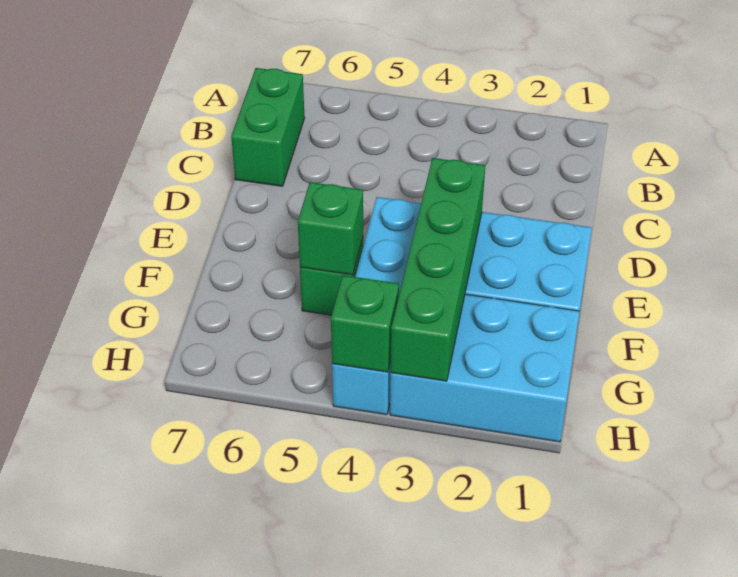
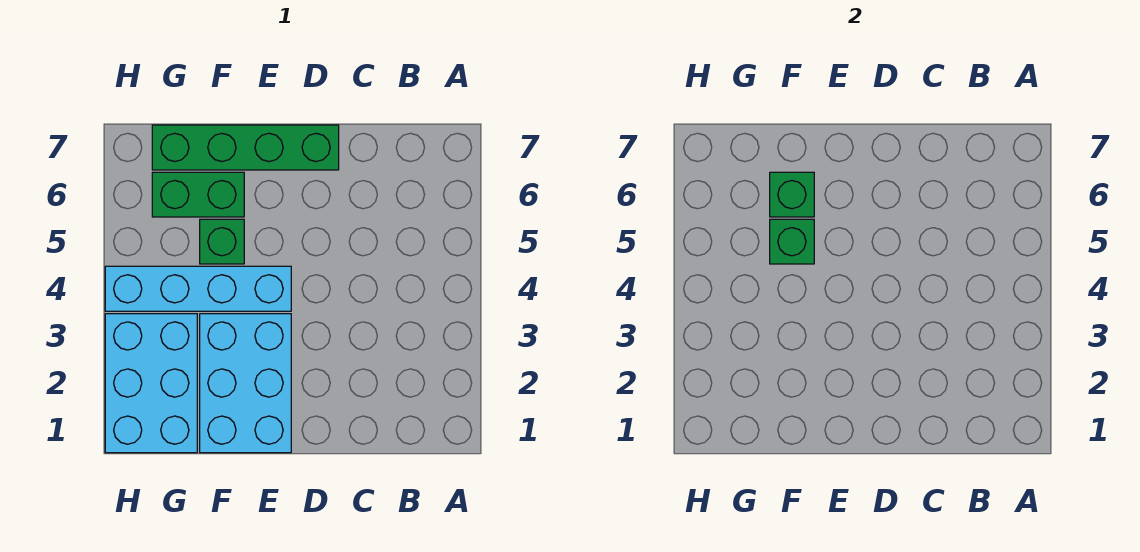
green 1x2 brick [231,68,305,186] -> green 1x2 brick moved to [152,172,244,217]
green 1x4 brick [390,158,485,381] -> green 1x4 brick moved to [152,125,339,170]
green 1x1 brick [331,275,399,372] -> green 1x1 brick moved to [770,172,814,217]

